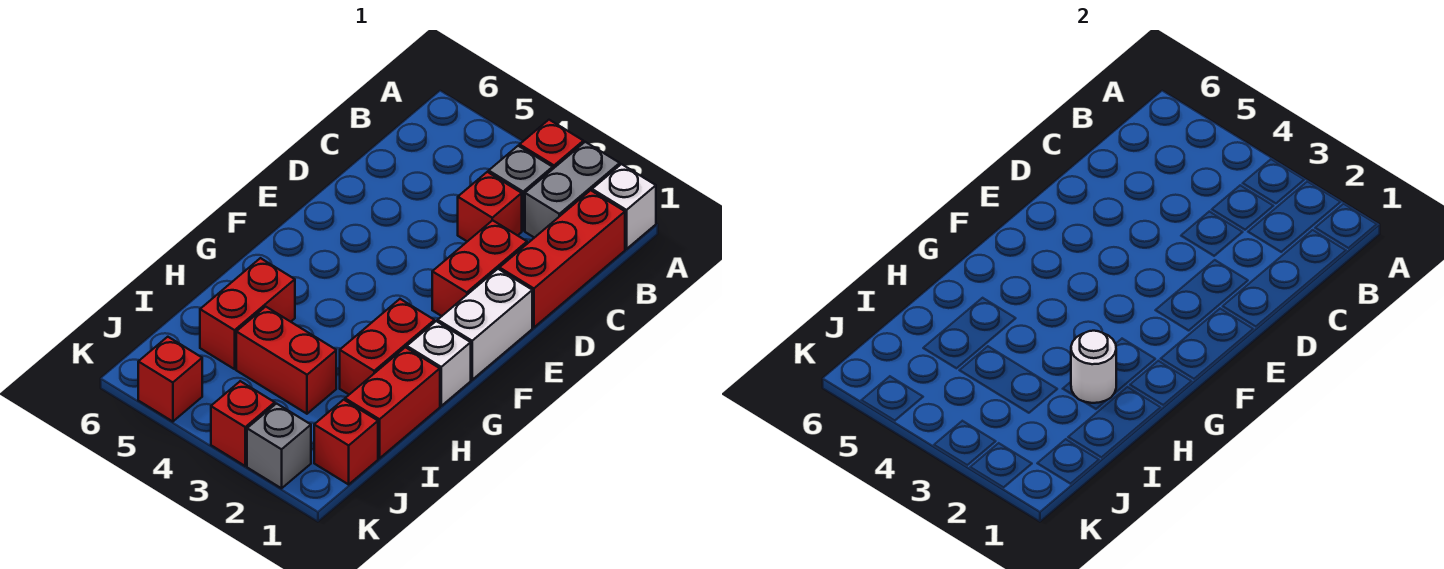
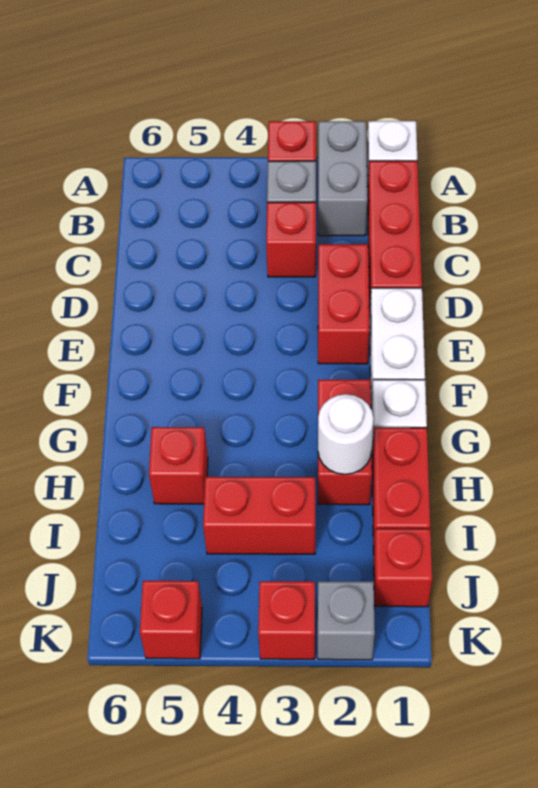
red 1x2 brick [200,258,295,369] -> red 1x1 brick [149,427,208,504]

